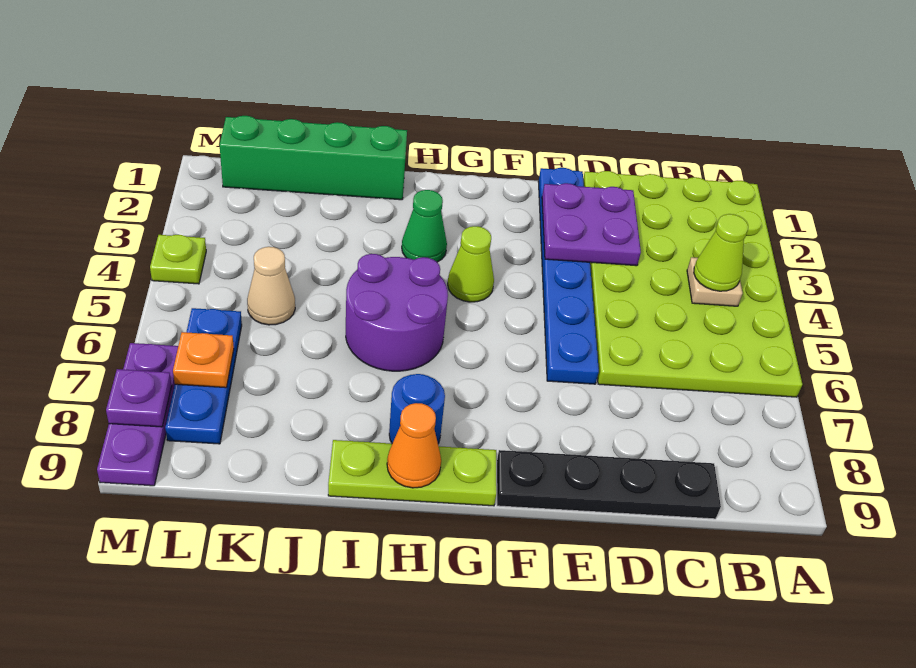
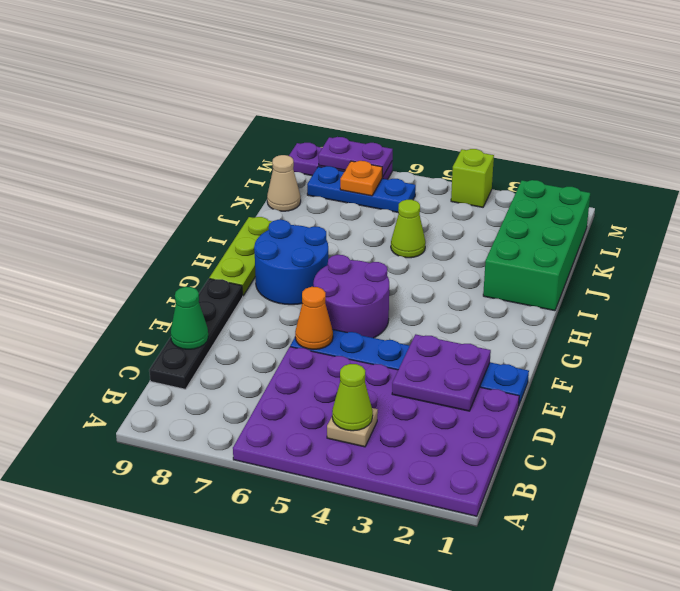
lime 4x6 plate [583,171,802,397] -> purple 4x6 plate [233,347,519,516]
lime 1x1 cone [448,226,494,302] -> lime 1x1 cone moved to [391,200,426,258]
green 1x1 cone [402,190,447,262] -> green 1x1 cone moved to [171,287,208,349]
purple 2x2 round brick [346,254,448,371] -> purple 2x2 round brick moved to [313,255,389,338]
blue 1x1 round brick [389,374,445,444] -> blue 2x2 round brick [254,220,328,305]
orange 1x1 cone [387,403,441,488] -> orange 1x1 cone moved to [295,287,333,349]
green 1x4 brick [220,116,407,200] -> green 2x4 brick [483,180,590,311]
tan 1x1 cone [247,247,295,325] -> tan 1x1 cone moved to [267,155,301,211]
lime 1x1 plate [150,235,206,284] -> lime 1x1 brick [451,149,494,207]
purple 1x1 plate [106,369,172,427] -> purple 1x2 plate [318,137,393,177]

